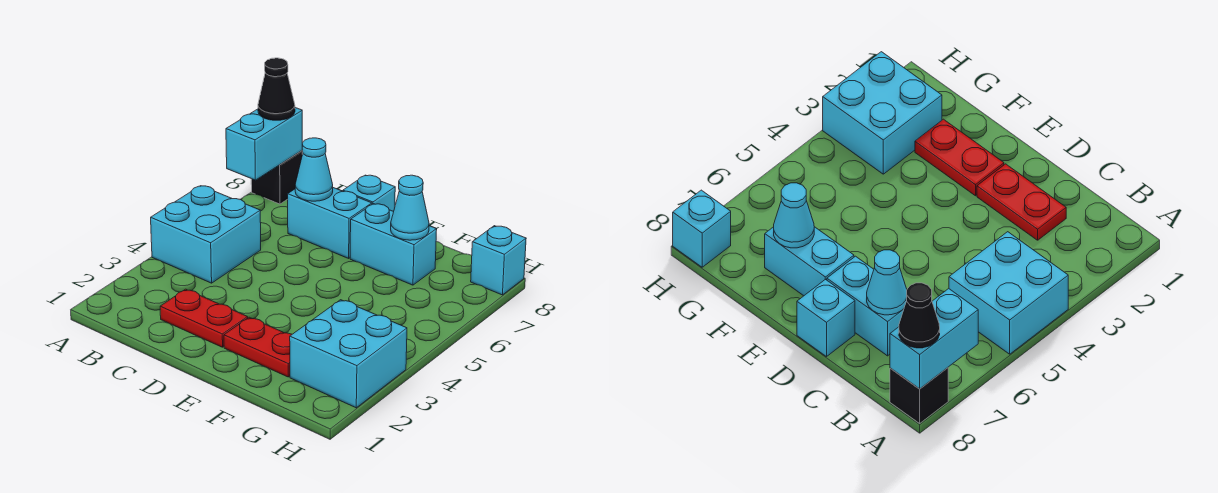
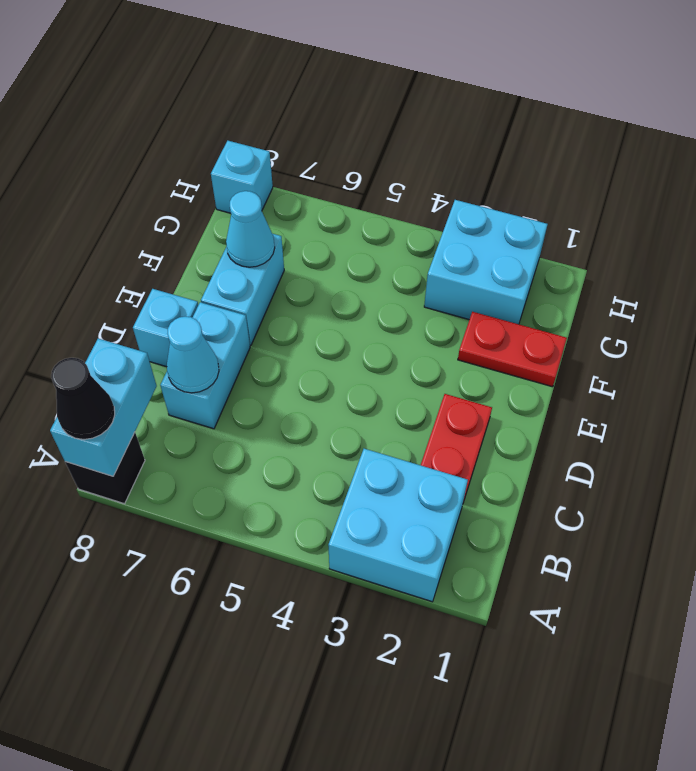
cyan 2x2 brick [151,186,261,283] -> cyan 2x2 brick moved to [328,449,468,602]
cyan 1x2 brick [226,108,302,180] -> cyan 1x2 brick turned to [50,339,157,476]
red 1x2 plate [224,317,292,377] -> red 1x2 plate turned to [458,312,567,387]

